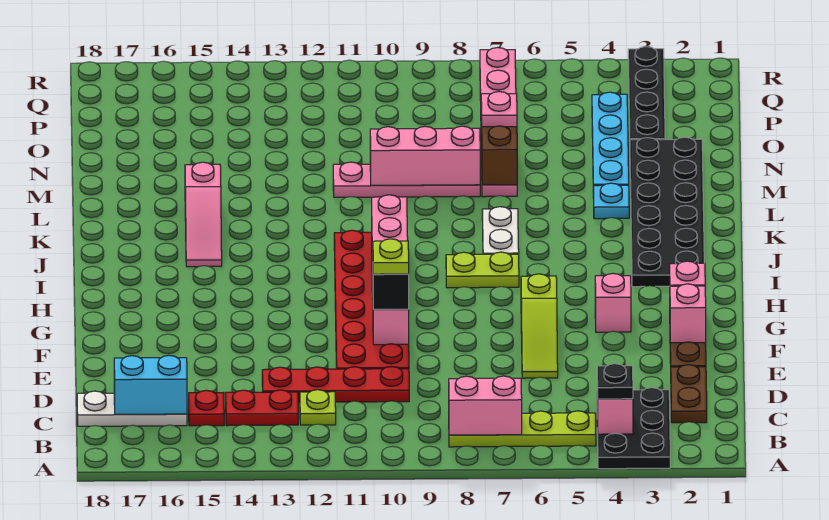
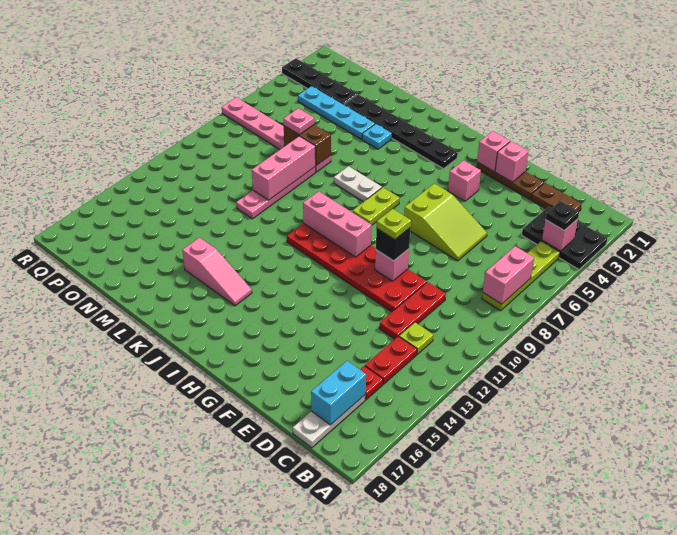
red 1x4 plate [262,367,409,402] -> red 1x3 plate [379,282,446,339]
lime 1x3 slope [521,274,558,378] -> lime 2x3 slope [404,183,487,261]
black 2x6 plate [630,137,704,287] -> black 1x6 plate [344,94,458,169]

